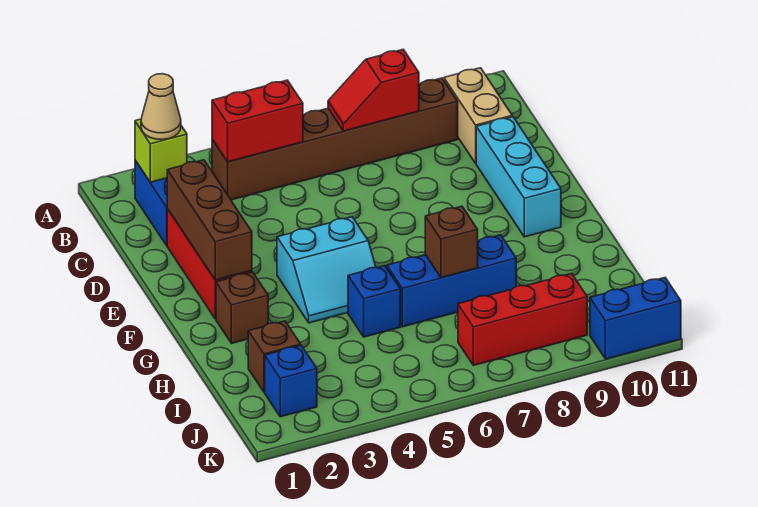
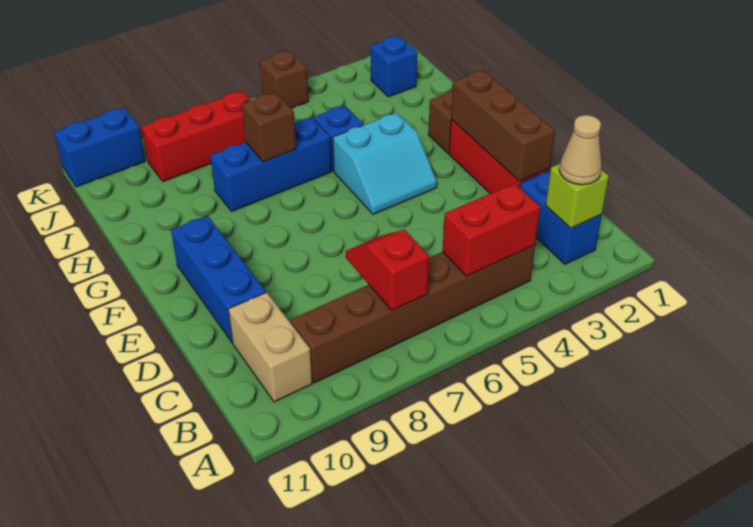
red 1x2 slope [328,50,419,131] -> red 1x2 slope turned to [346,230,429,311]
cyan 1x3 brick [476,117,561,237] -> blue 1x3 brick [171,215,266,343]
cyan 2x2 slope [277,217,376,323] -> cyan 2x2 slope turned to [333,113,437,214]
brown 1x1 brick [248,321,301,392] -> brown 1x1 brick moved to [260,51,308,108]

